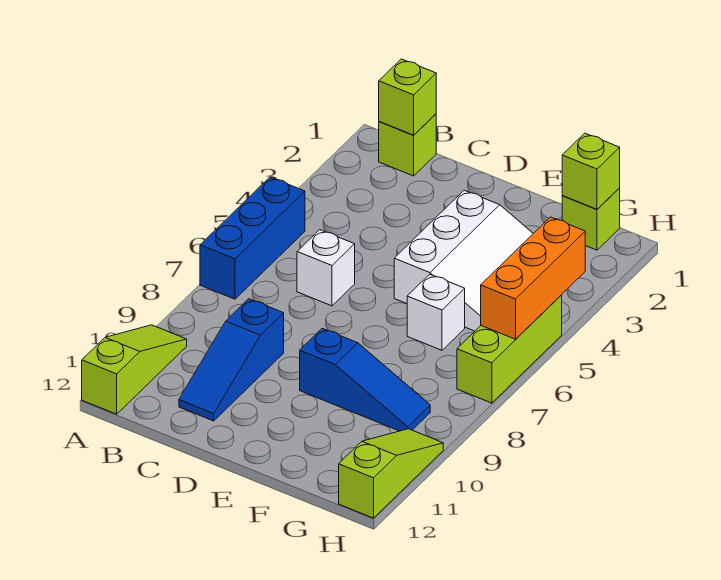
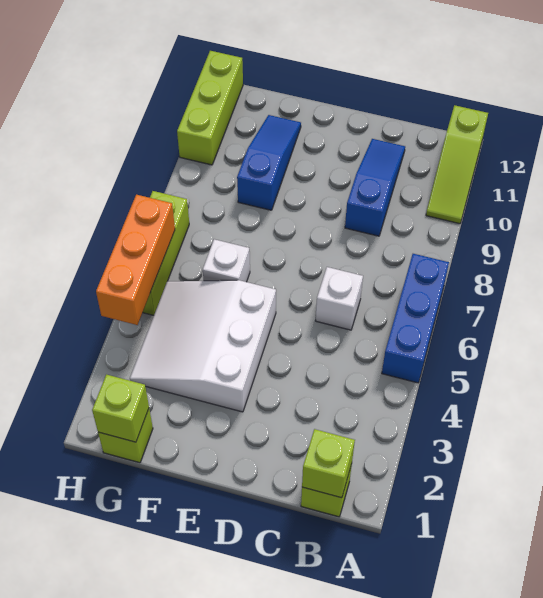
blue 1x3 slope [300,329,430,431] -> blue 1x3 slope turned to [237,115,301,210]
lime 1x3 slope [339,429,443,518] -> lime 1x3 brick [177,51,243,165]

